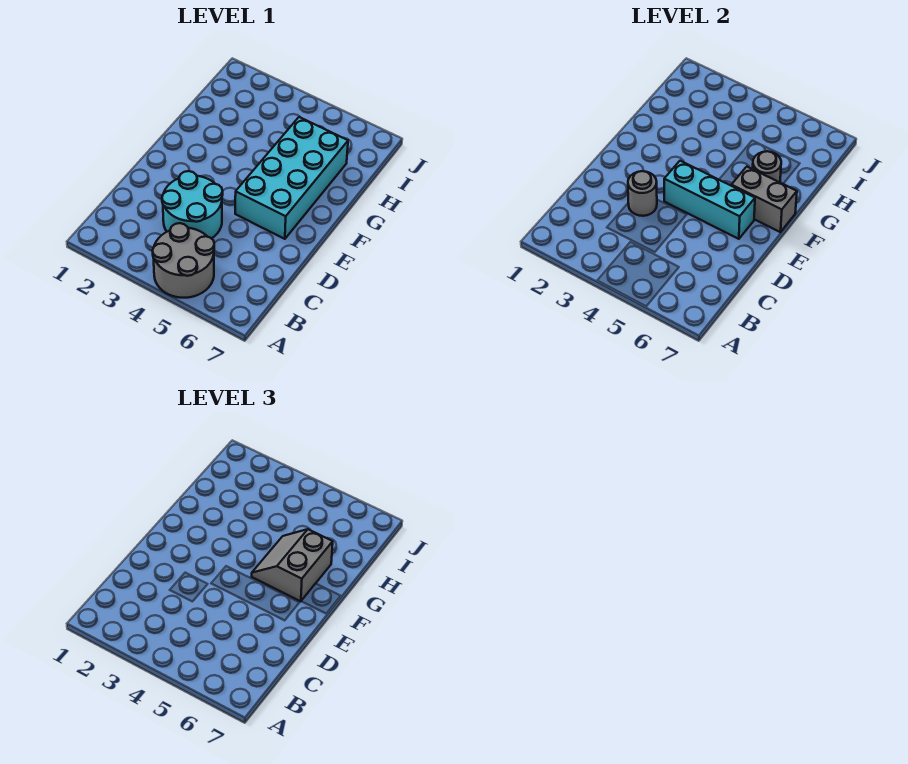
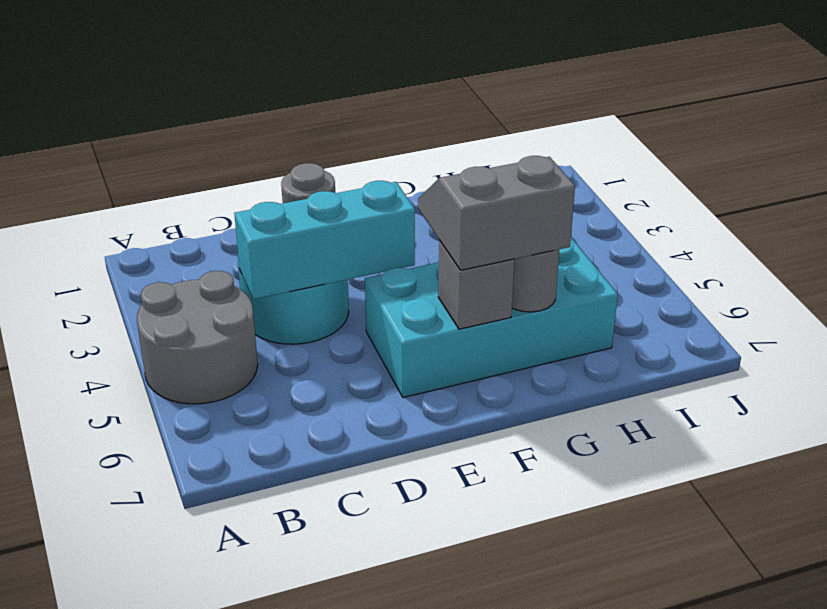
cyan 1x3 brick [664,161,755,239] -> cyan 1x3 brick turned to [234,181,415,299]
grey 1x2 brick [731,167,797,232] -> grey 1x1 brick [438,240,514,329]

